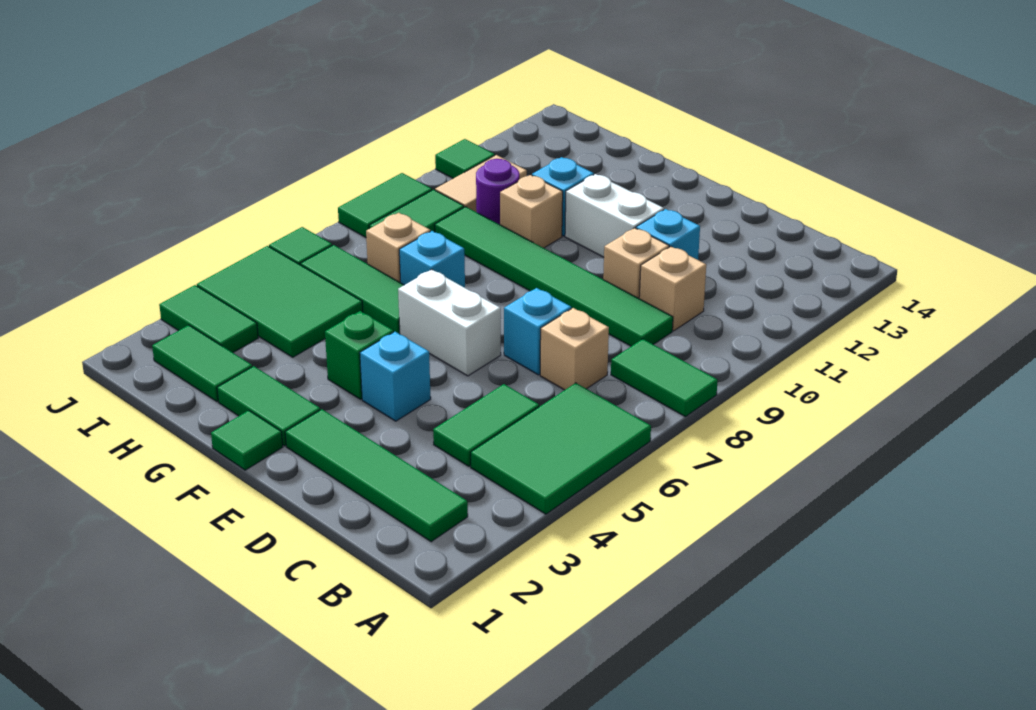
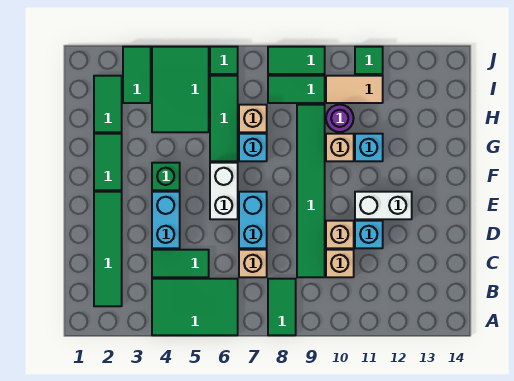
cyan 1x1 brick [504,288,571,375] -> cyan 1x2 brick [239,192,267,248]
cyan 1x1 brick [360,332,431,421] -> cyan 1x2 brick [152,192,180,248]
white 1x2 brick [565,174,664,257] -> white 1x2 brick turned to [355,192,412,219]
green 1x1 tile [211,410,283,470] -> none

